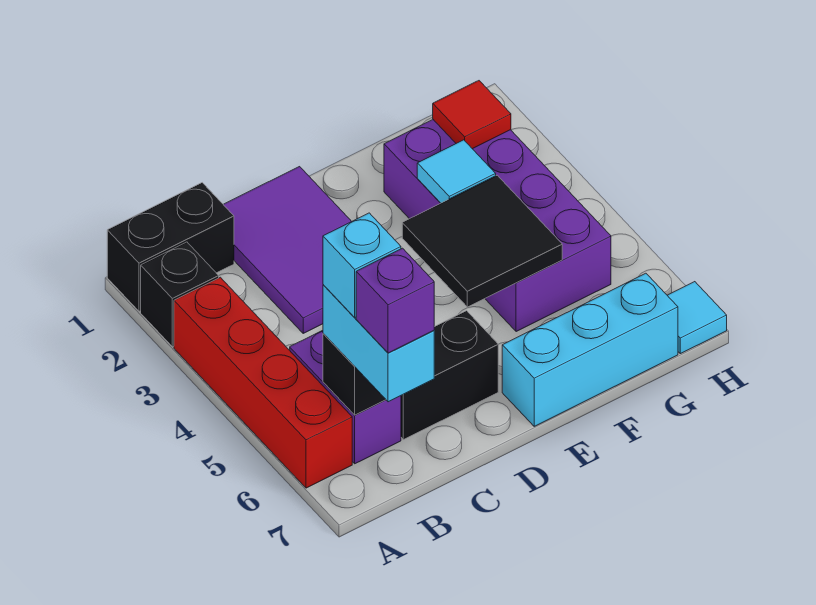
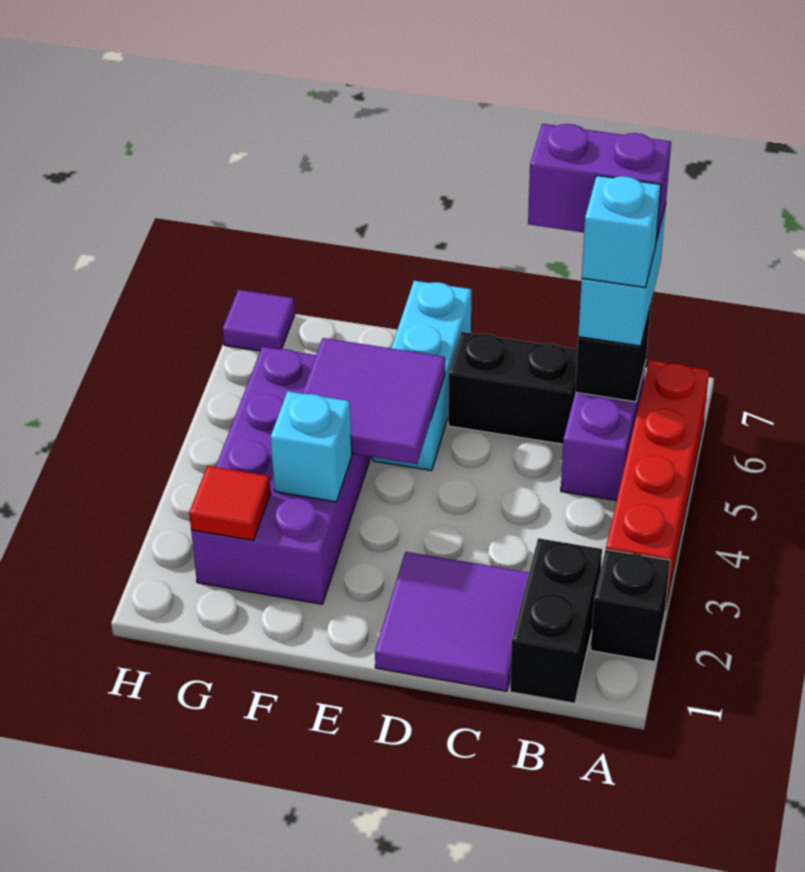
black 1x2 brick [107,183,234,311] -> black 1x2 brick turned to [510,538,602,703]
purple 1x1 brick [356,248,434,353] -> purple 1x2 brick [528,124,671,242]
purple 2x3 tile [223,167,352,333] -> purple 2x2 tile [375,552,529,691]
black 2x2 tile [402,175,562,307] -> purple 2x2 tile [302,338,445,464]
cyan 1x3 brick [502,273,678,426] -> cyan 1x3 brick turned to [373,281,471,471]
cyan 1x1 tile [417,140,496,203] -> cyan 1x1 brick [271,391,352,502]
cyan 1x1 tile [667,282,727,354] -> purple 1x1 tile [223,290,295,351]

